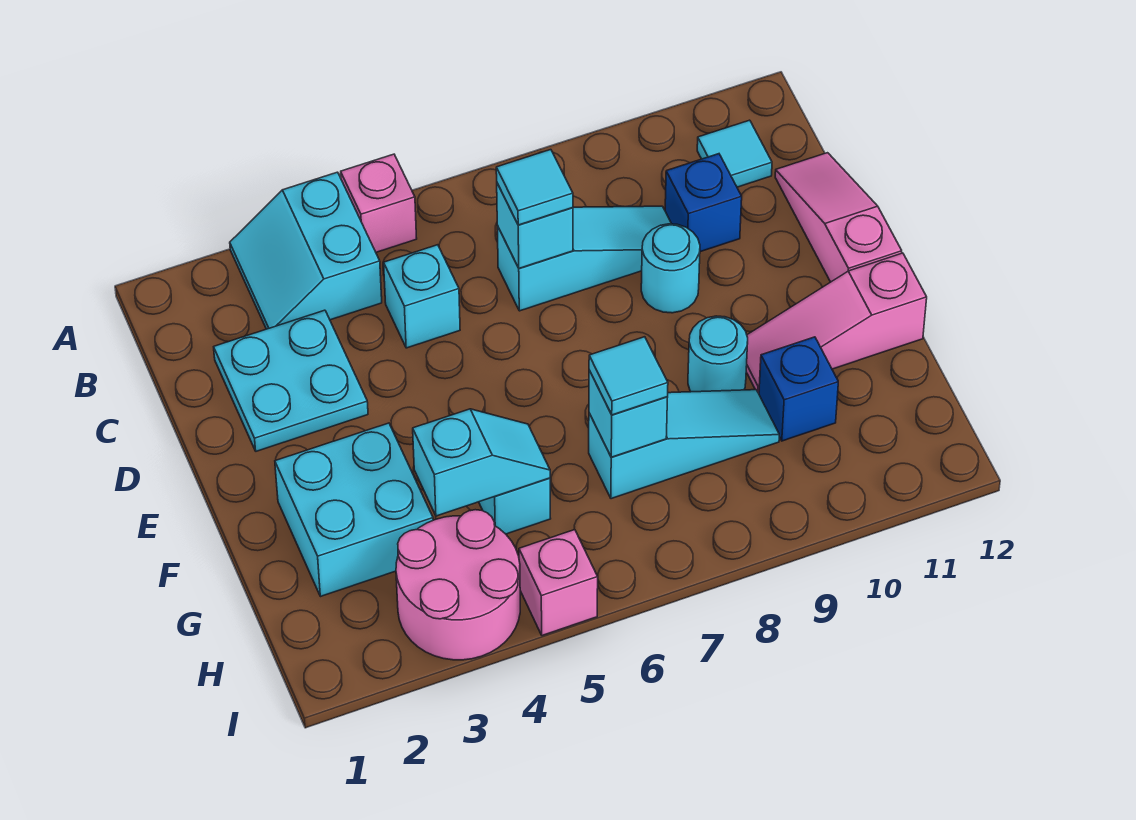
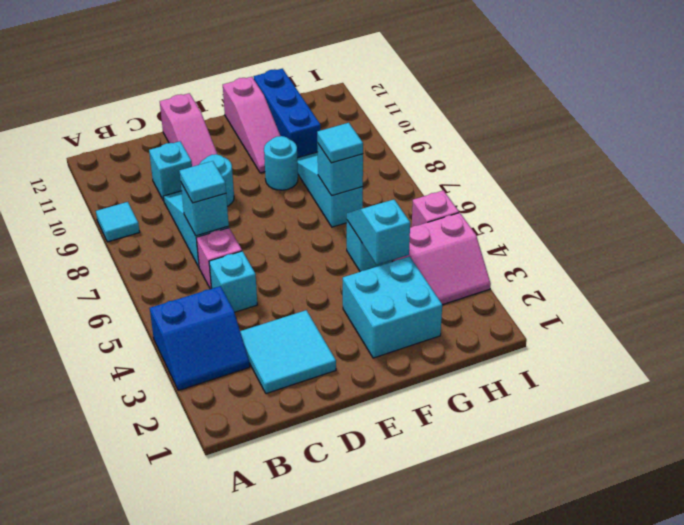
cyan 2x2 slope [230,172,382,329] -> blue 2x2 slope [150,286,250,390]
pink 1x1 brick [341,154,417,252] -> pink 1x1 brick moved to [196,228,242,289]
cyan 1x1 tile [697,120,772,187] -> cyan 1x1 tile moved to [96,202,140,242]
cyan 2x2 plate [214,310,368,451] -> cyan 2x2 tile [240,310,336,394]
blue 1x1 brick [665,154,742,252] -> cyan 1x1 brick [149,141,192,200]
pink 1x3 slope [775,153,902,282] -> pink 1x3 slope turned to [160,93,218,167]
blue 1x1 brick [759,337,838,441] -> blue 1x3 brick [254,69,321,158]
pink 2x2 round brick [396,510,520,660] -> pink 2x2 slope [395,213,491,305]

